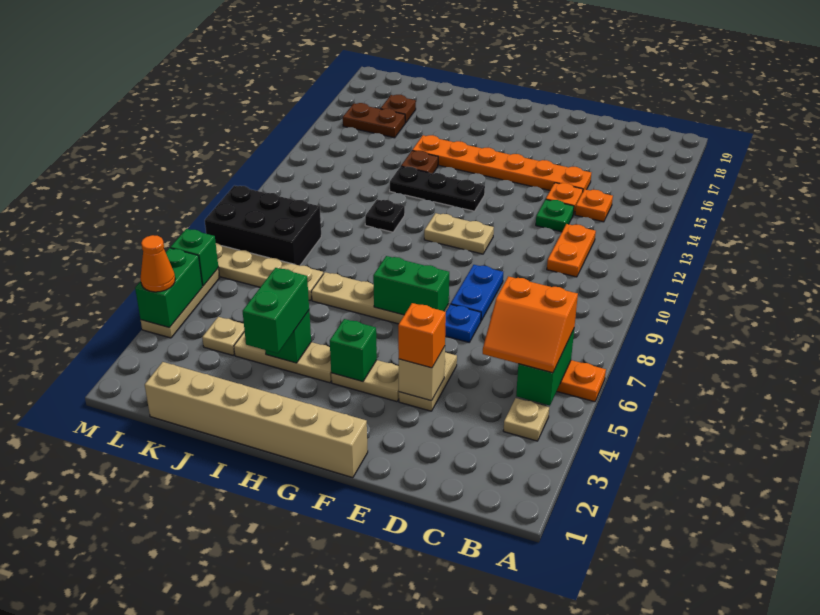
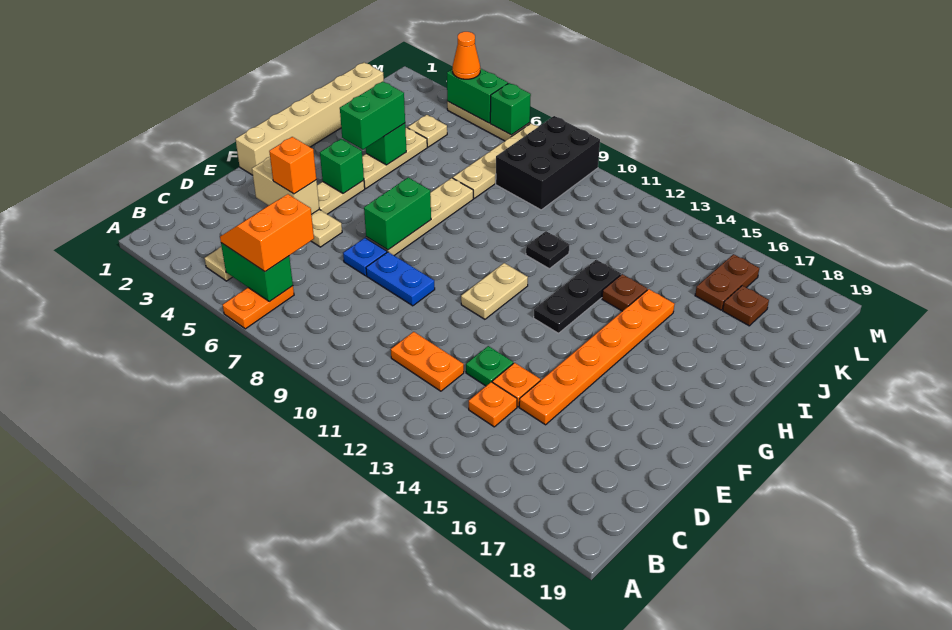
tan 1x1 brick [399,346,445,401] -> tan 1x2 brick [252,157,319,214]
green 1x2 brick [243,268,309,353] -> green 1x2 brick turned to [340,82,405,150]

